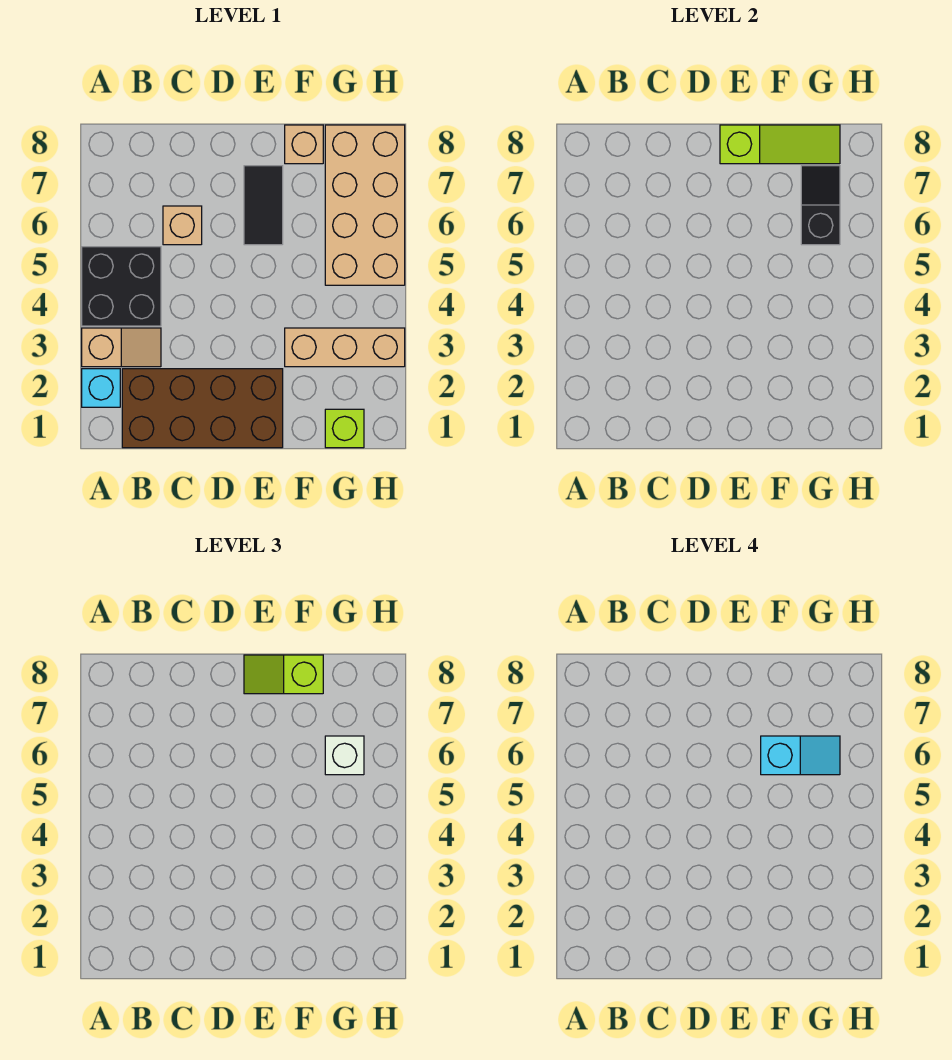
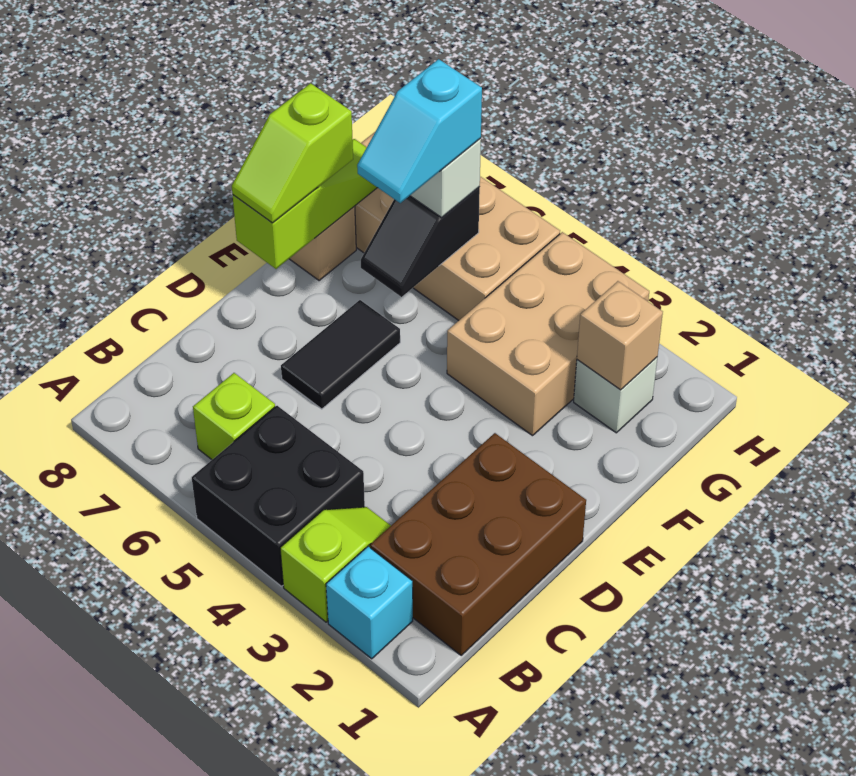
tan 1x2 slope [82,328,161,367] -> lime 1x2 slope [280,507,391,622]
brown 2x4 brick [122,369,283,448] -> brown 2x3 brick [370,433,586,655]
tan 1x1 brick [163,206,202,245] -> tan 1x1 brick moved to [577,281,663,390]
black 1x2 tile [244,166,283,245] -> black 1x2 tile turned to [281,300,400,409]
tan 1x3 brick [285,328,405,367] -> tan 2x3 brick [447,232,649,436]
cyan 1x2 slope [761,736,840,775] -> cyan 1x2 slope turned to [357,59,482,203]
lime 1x1 brick [325,409,364,448] -> lime 1x1 brick moved to [193,373,275,460]
none -> white 1x1 brick [574,357,657,433]
black 1x2 slope [801,166,840,245] -> black 1x2 slope turned to [361,187,480,297]

